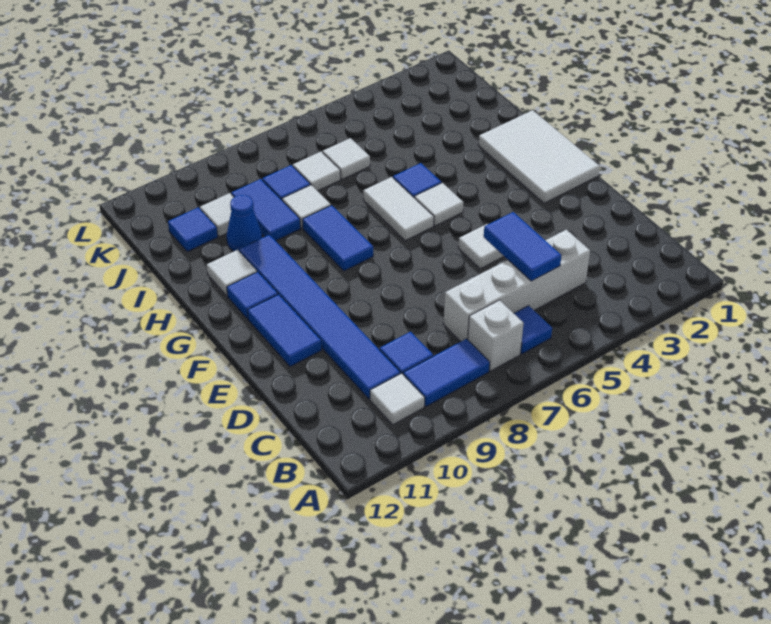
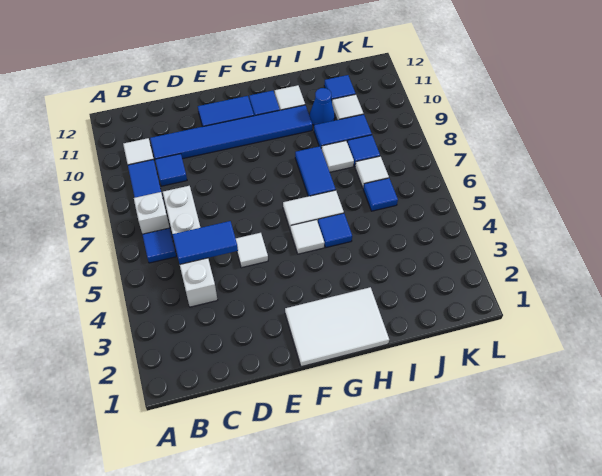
blue 1x2 tile [302,205,373,271] -> blue 1x2 tile turned to [295,146,336,196]
white 1x1 tile [323,138,370,179] -> blue 1x1 tile [363,178,398,211]

